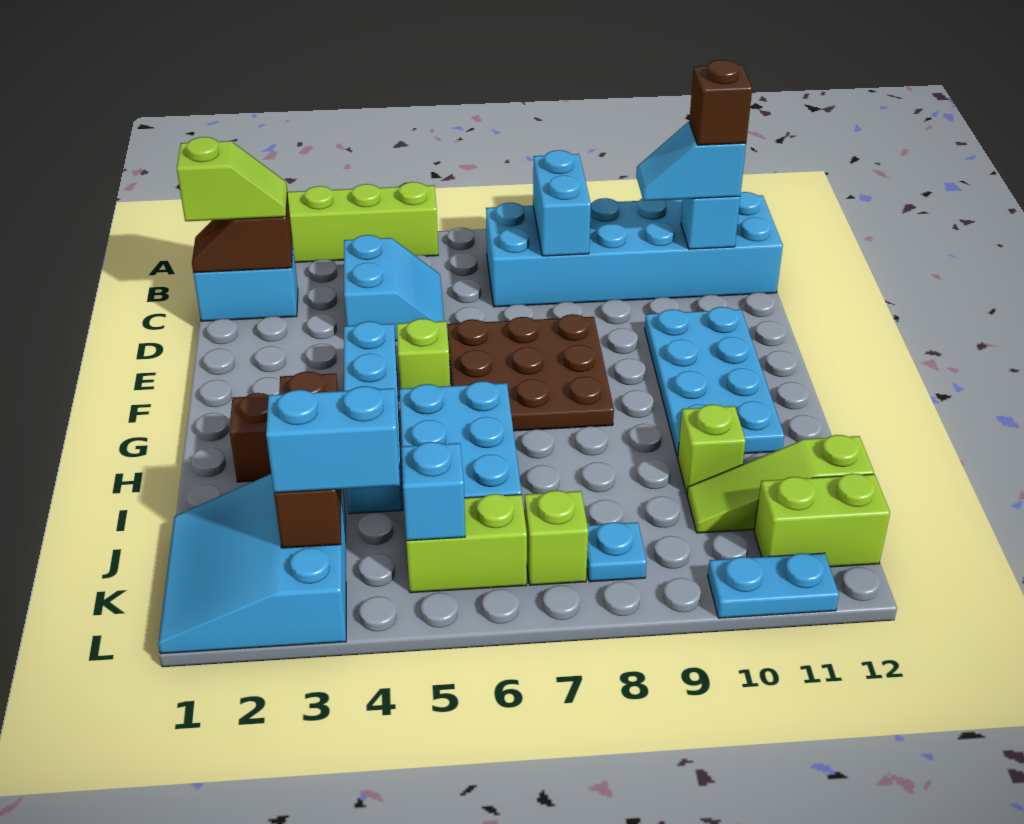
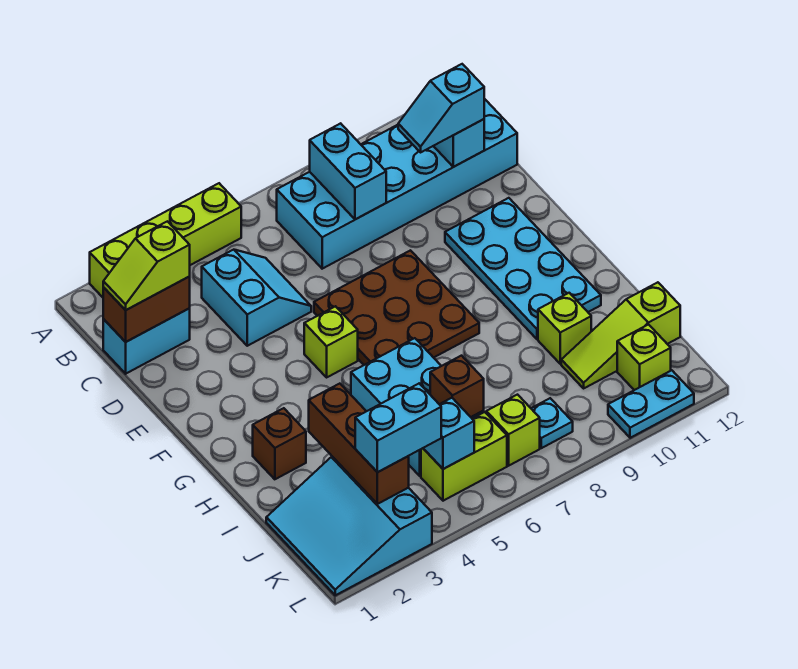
brown 1x2 slope [192,193,293,273] -> brown 1x2 brick [103,277,190,342]
lime 1x2 slope [177,137,287,221] -> lime 1x2 slope turned to [103,221,190,310]
brown 1x1 brick [689,60,752,145] -> brown 1x1 brick moved to [430,356,484,417]
cyan 1x4 brick [344,321,403,514] -> none
lime 1x2 brick [754,473,890,567] -> lime 1x1 brick [617,325,671,390]

